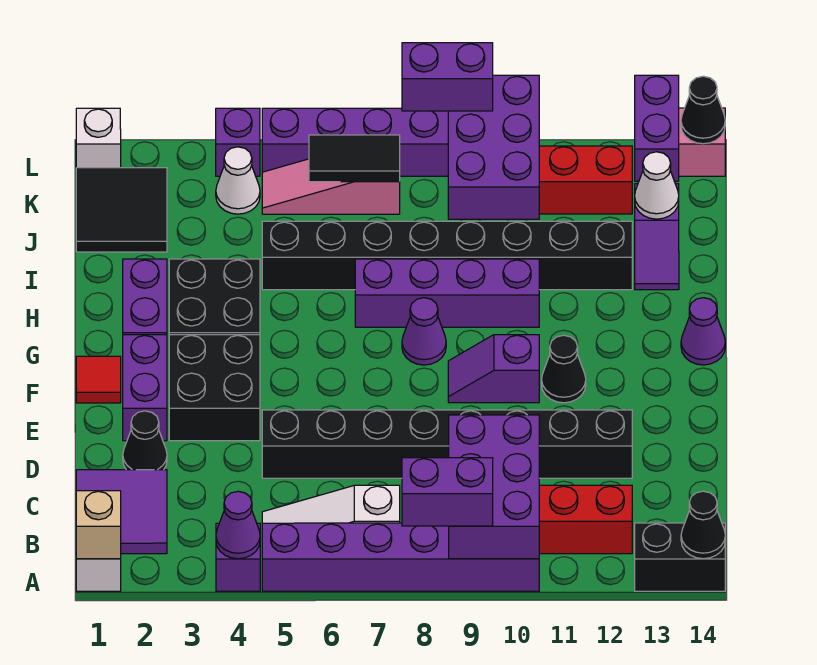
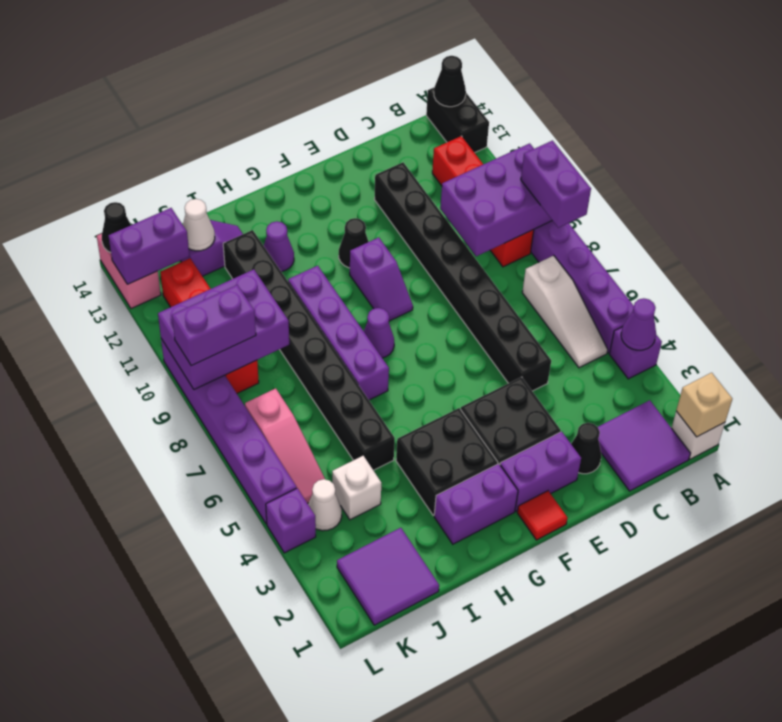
purple 1x1 cone [681,298,725,365] -> purple 1x1 cone moved to [264,221,294,272]
black 2x2 tile [76,168,167,252] -> purple 2x2 tile [337,528,439,625]
black 1x2 tile [309,135,400,182] -> none
white 1x1 brick [76,108,121,168] -> white 1x1 brick moved to [332,456,381,520]
purple 1x2 brick [402,43,493,111] -> purple 1x2 brick turned to [172,285,256,366]

